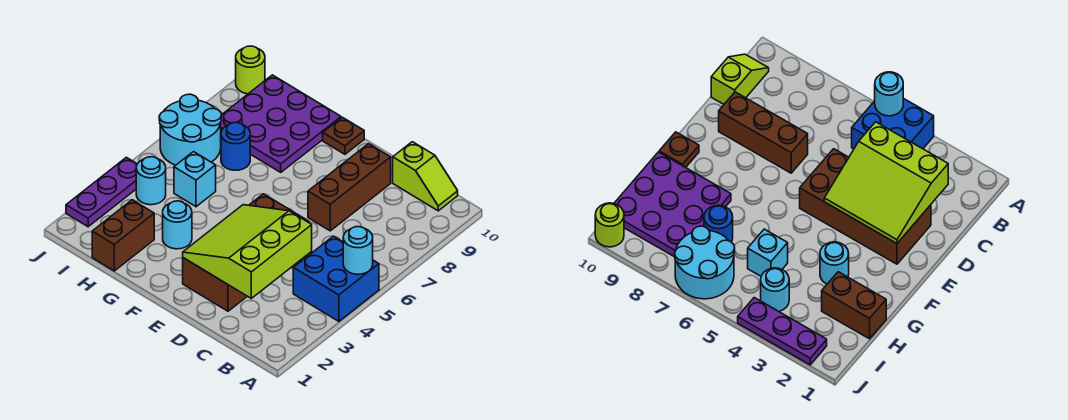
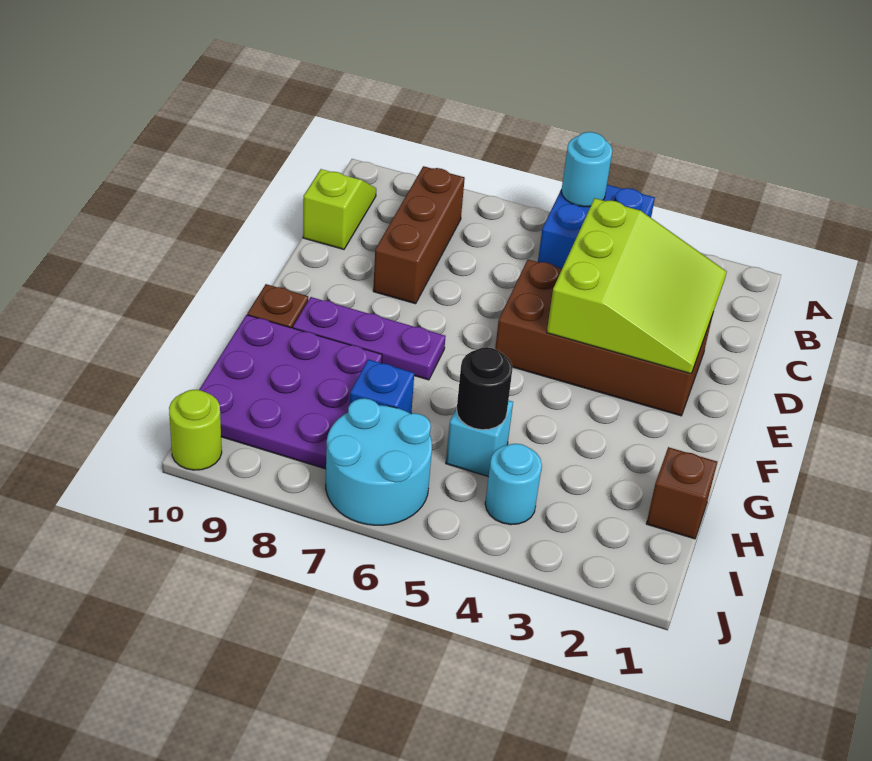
lime 3x3 slope [183,205,312,298] -> lime 3x3 slope turned to [547,198,727,374]
brown 1x3 brick [308,144,391,231] -> brown 1x3 brick turned to [373,166,465,304]
cyan 1x1 round brick [163,201,192,249] -> none
brown 1x2 brick [92,200,154,271] -> brown 1x1 brick [646,447,717,539]
none -> black 1x1 round brick [457,347,513,430]
blue 1x1 round brick [221,123,250,170] -> blue 1x1 brick [350,359,414,414]
purple 1x3 plate [66,157,137,227] -> purple 1x3 plate moved to [293,297,446,380]

